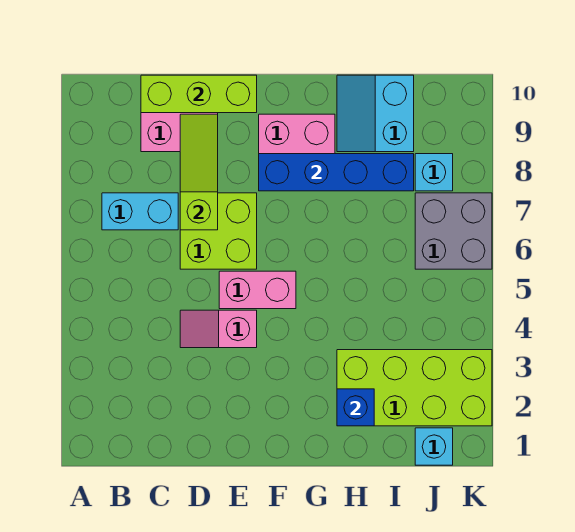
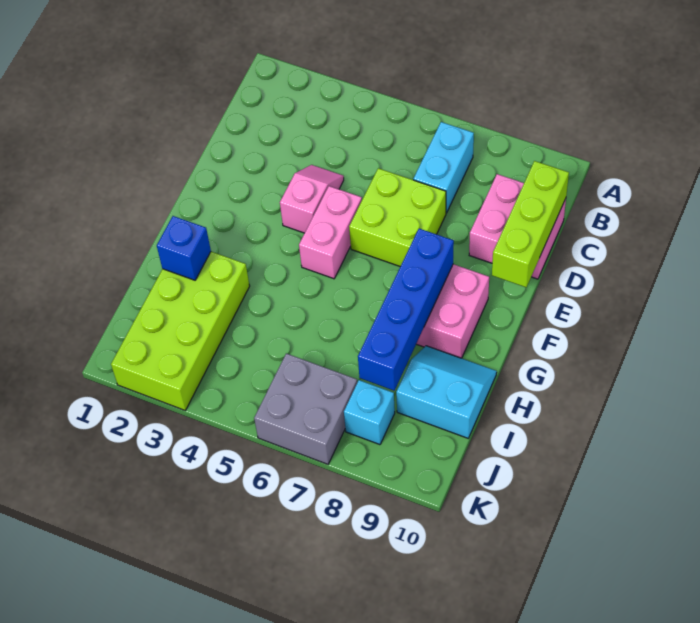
lime 1x3 slope [180,114,218,230] -> none
cyan 1x1 brick [415,428,453,465] -> none

